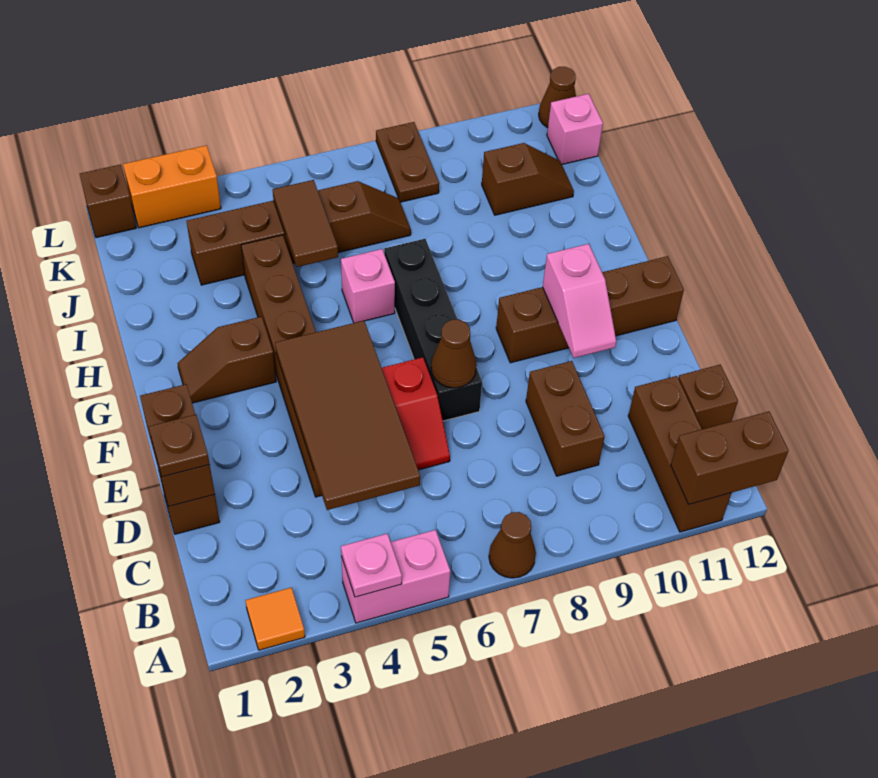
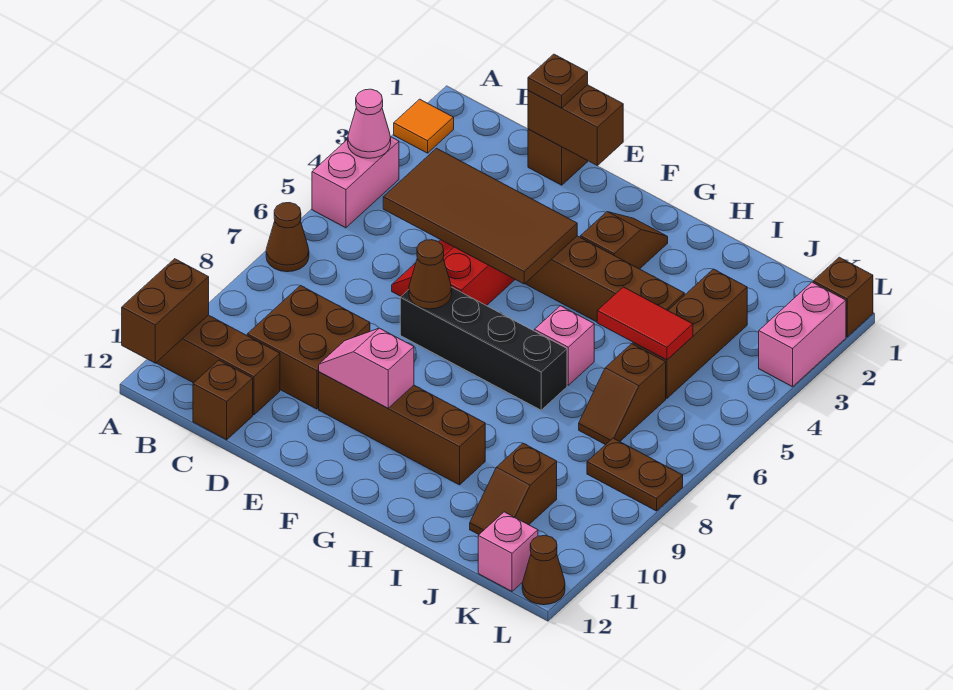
pink 1x1 plate [341,534,402,597] -> pink 1x1 cone [348,89,391,158]
brown 1x2 brick [526,361,605,476] -> brown 2x2 brick [247,286,370,409]
brown 1x4 brick [496,256,684,363] -> brown 1x4 brick turned to [319,372,485,485]
brown 1x2 tile [273,180,338,267] -> red 1x2 tile [597,287,693,360]
orange 1x2 brick [123,145,221,228] -> pink 1x2 brick [759,282,846,387]

